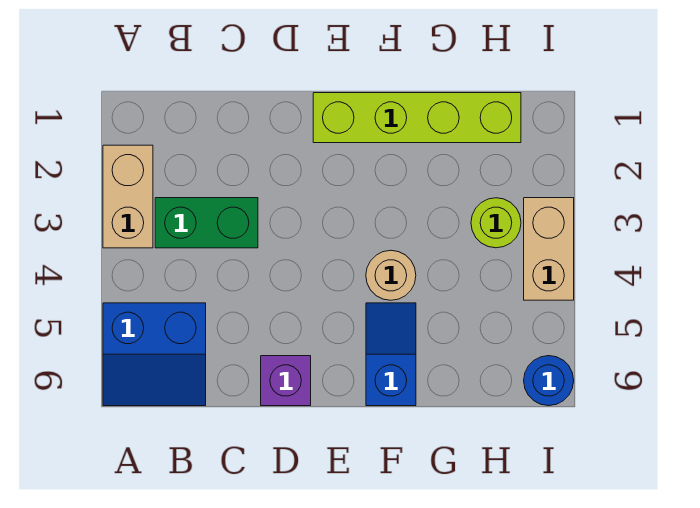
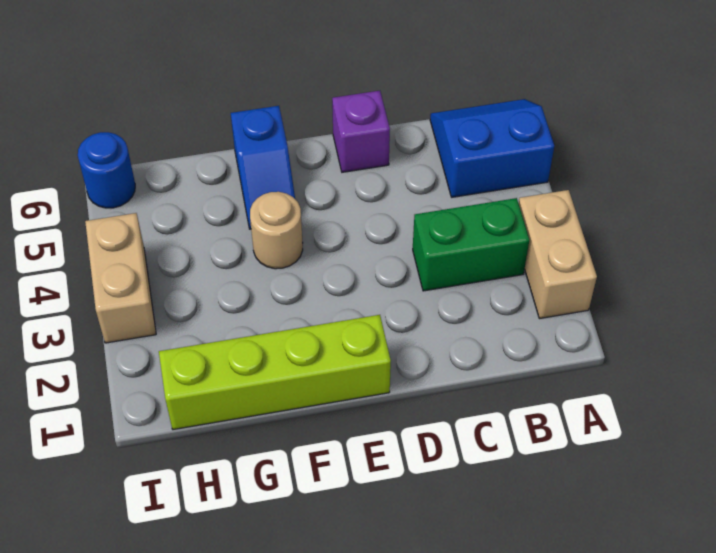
lime 1x1 round brick [471,198,521,248] -> none

